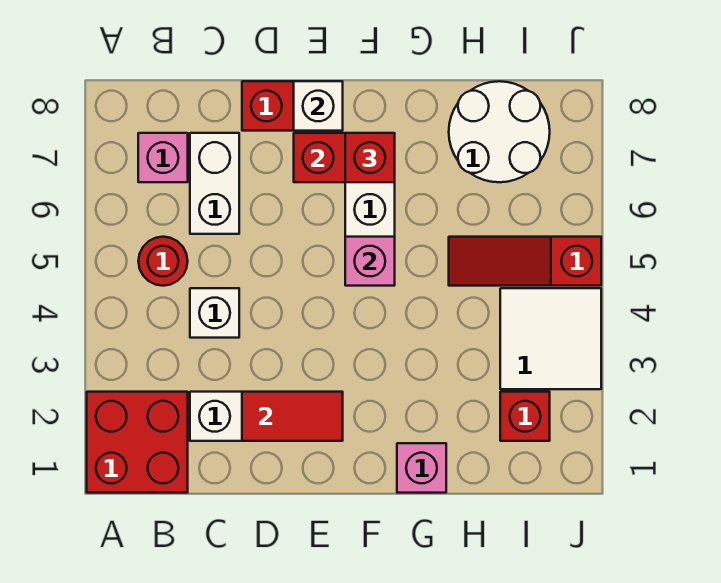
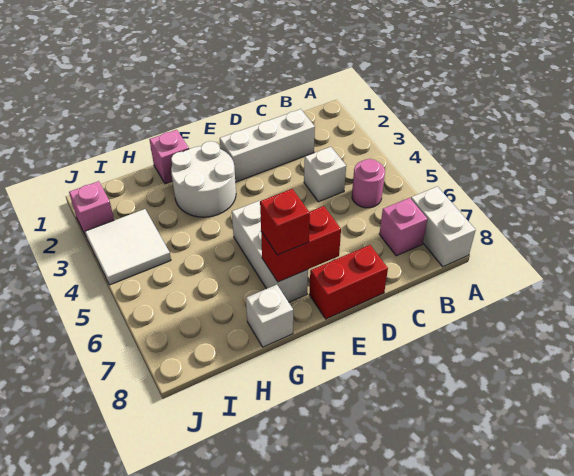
red 2x2 brick [87,392,188,493] -> none
red 1x1 round brick [138,237,188,286] -> pink 1x1 round brick [352,159,385,208]
white 1x2 brick [190,133,239,234] -> white 1x2 brick moved to [411,186,476,267]
red 1x2 tile [242,392,343,441] -> none
white 1x1 brick [294,81,343,131] -> white 1x1 brick moved to [246,284,293,347]
pink 1x1 brick [345,237,395,286] -> pink 1x1 brick moved to [69,181,114,236]
red 1x3 slope [449,237,601,286] -> none
white 2x2 round brick [449,81,550,182] -> white 2x2 round brick moved to [171,141,236,217]
red 1x1 brick [500,392,550,441] -> none

